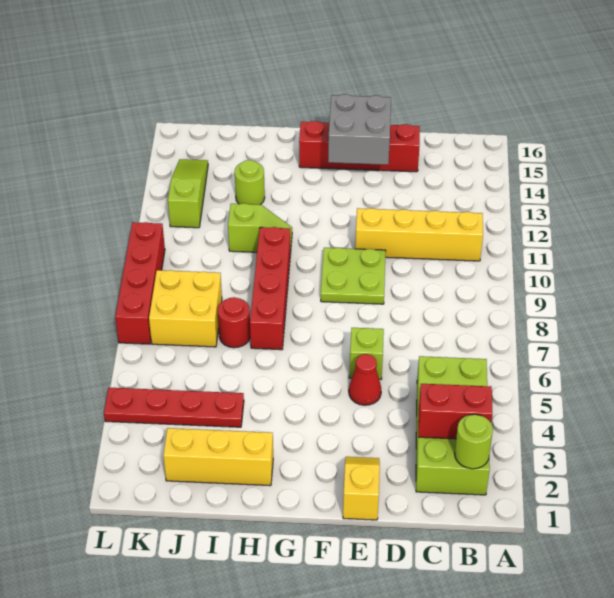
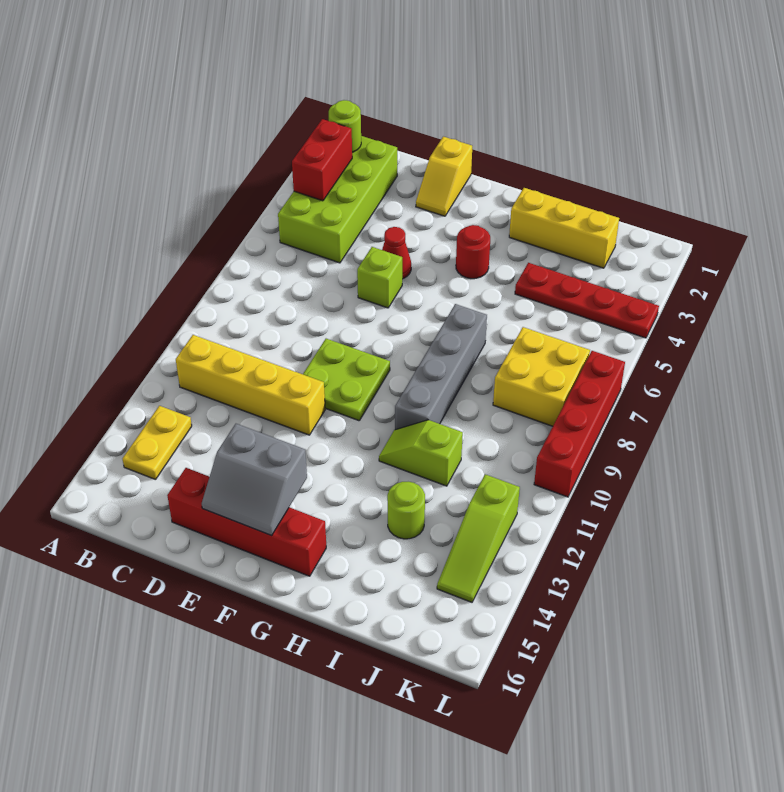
red 1x2 brick [418,384,492,439] -> red 1x2 brick turned to [292,119,352,201]
none -> yellow 1x2 plate [123,406,192,480]
grey 2x2 brick [328,94,391,165] -> grey 2x2 slope [202,424,307,536]
red 1x4 brick [250,227,290,350] -> grey 1x4 brick [395,304,487,430]
red 1x1 round brick [218,297,250,348] -> red 1x1 round brick moved to [456,225,490,279]

